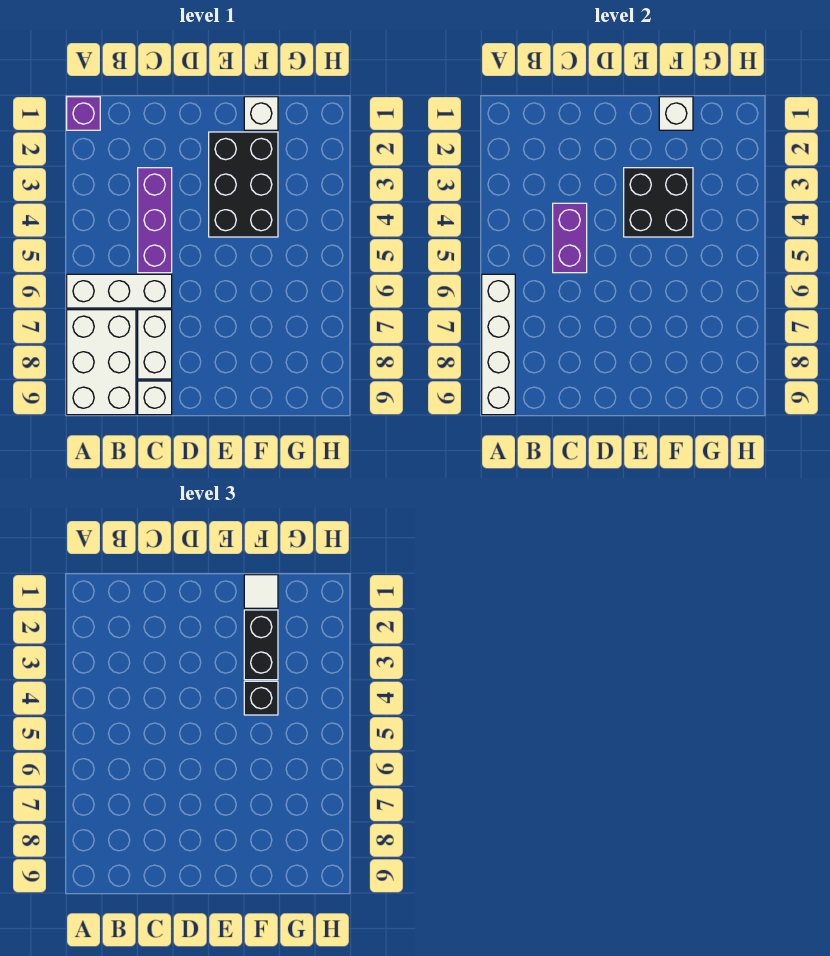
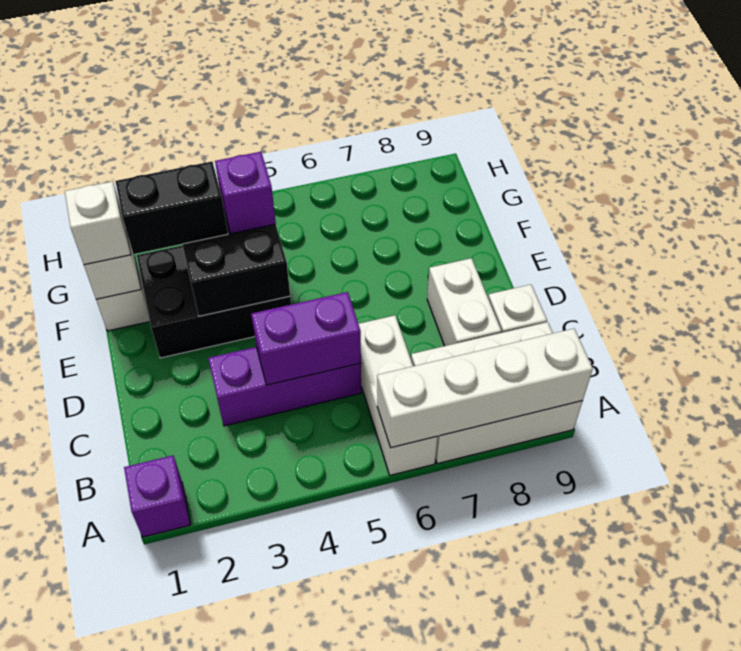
white 1x2 brick [138,310,172,379] -> white 1x2 brick turned to [427,258,501,346]
white 1x1 tile [244,575,278,608] -> white 1x1 brick [65,181,131,265]
black 1x1 brick [244,681,278,715] -> purple 1x1 brick [215,152,276,234]

